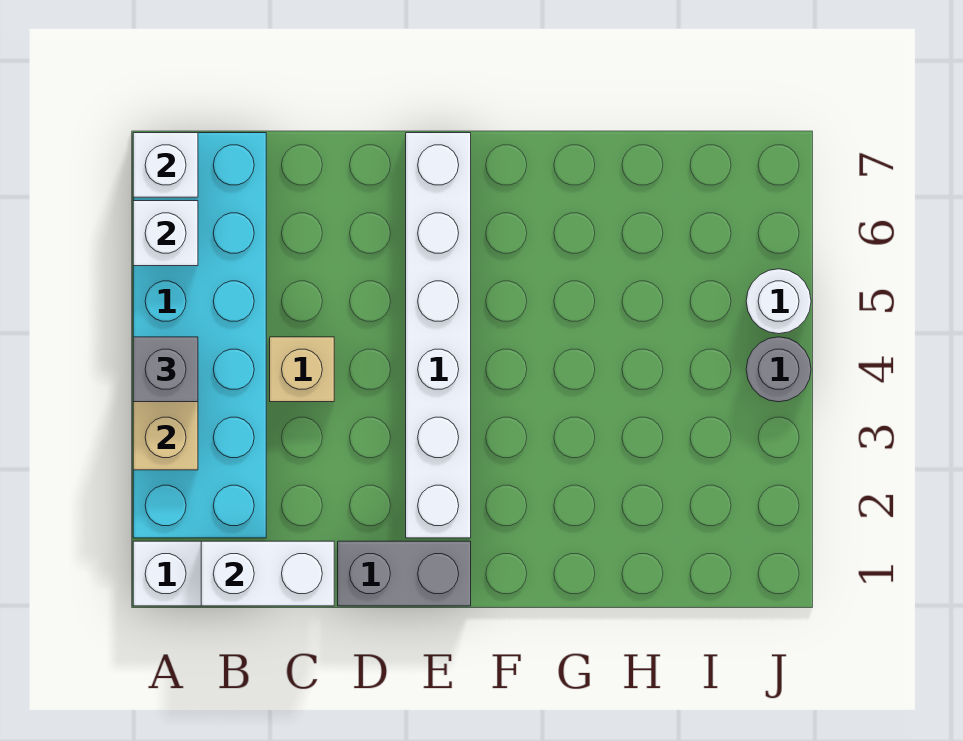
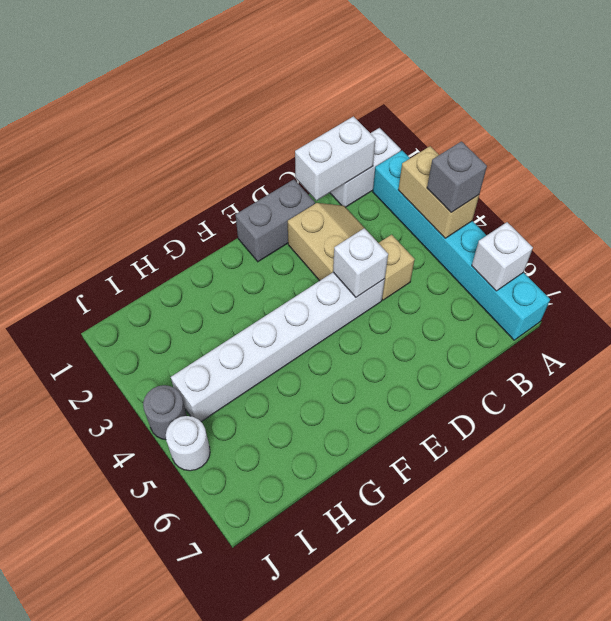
cyan 2x6 brick [133,133,266,538] -> cyan 1x6 brick [373,151,550,340]
white 1x1 brick [133,133,198,197] -> white 1x1 brick moved to [333,228,388,297]
none -> tan 2x2 slope [288,203,375,281]
white 1x6 brick [406,133,471,538] -> white 1x6 brick turned to [171,272,385,422]

